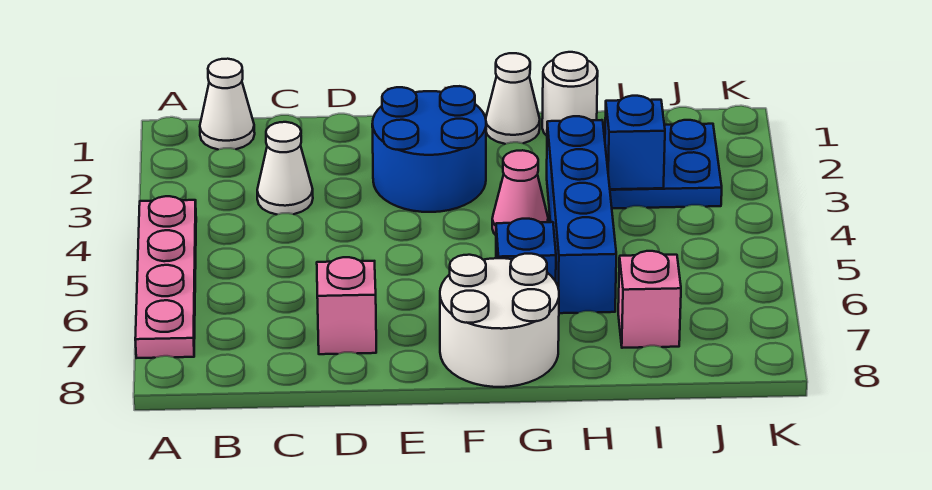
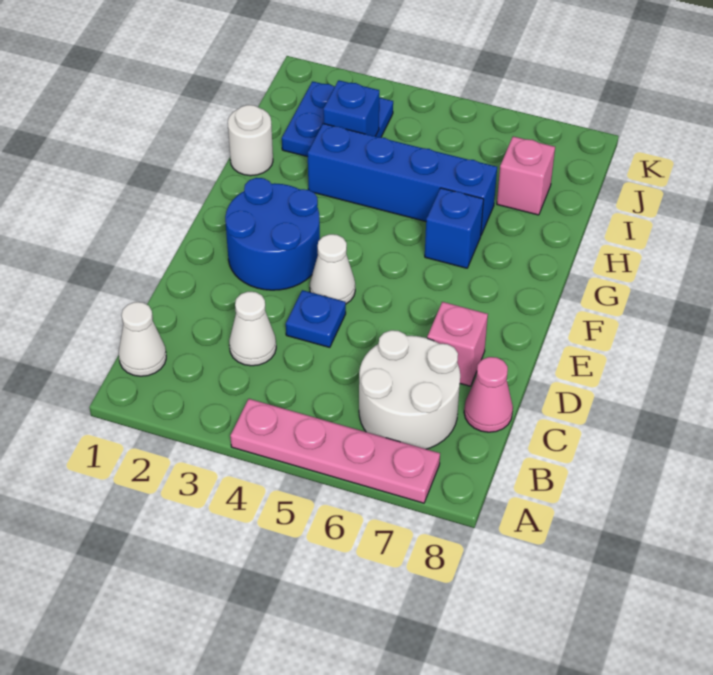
none -> blue 1x1 plate [286,290,346,347]
white 2x2 round brick [440,254,559,387] -> white 2x2 round brick moved to [359,330,460,449]
white 1x1 cone [486,53,540,144] -> white 1x1 cone moved to [310,234,355,304]
pink 1x1 cone [492,150,548,235] -> pink 1x1 cone moved to [464,357,513,432]

